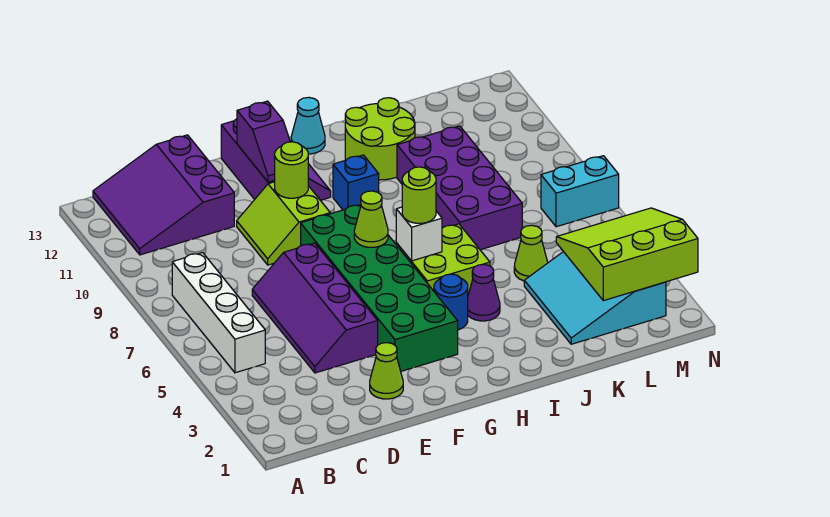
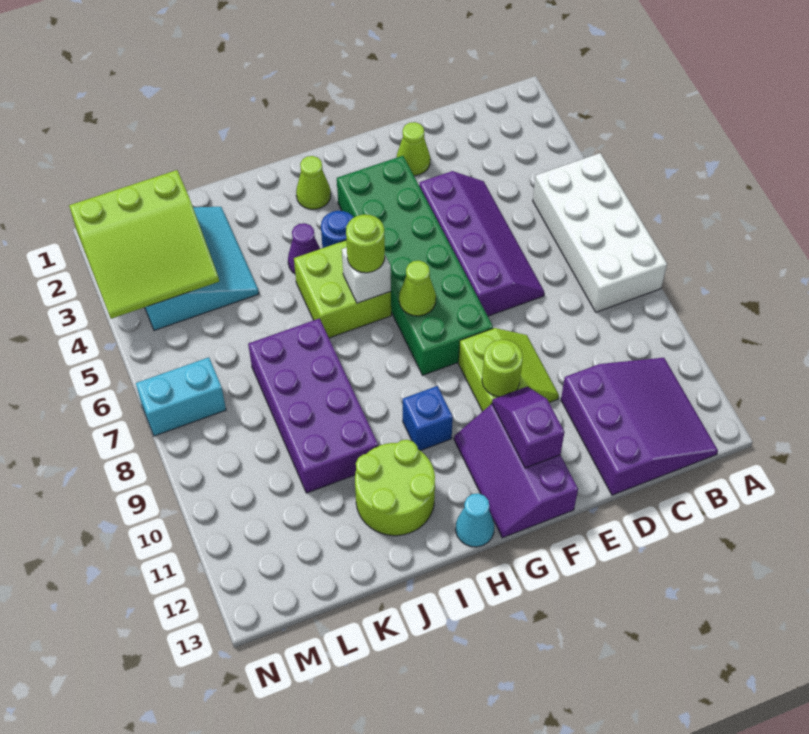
white 1x4 brick [172,253,265,373] -> white 2x4 brick [533,153,667,312]
lime 1x1 cone [514,225,548,281] -> lime 1x1 cone moved to [296,156,331,209]

